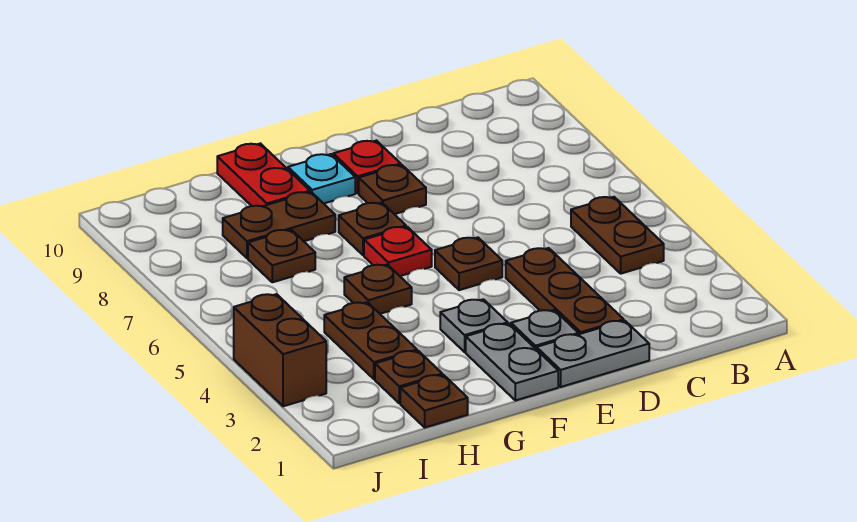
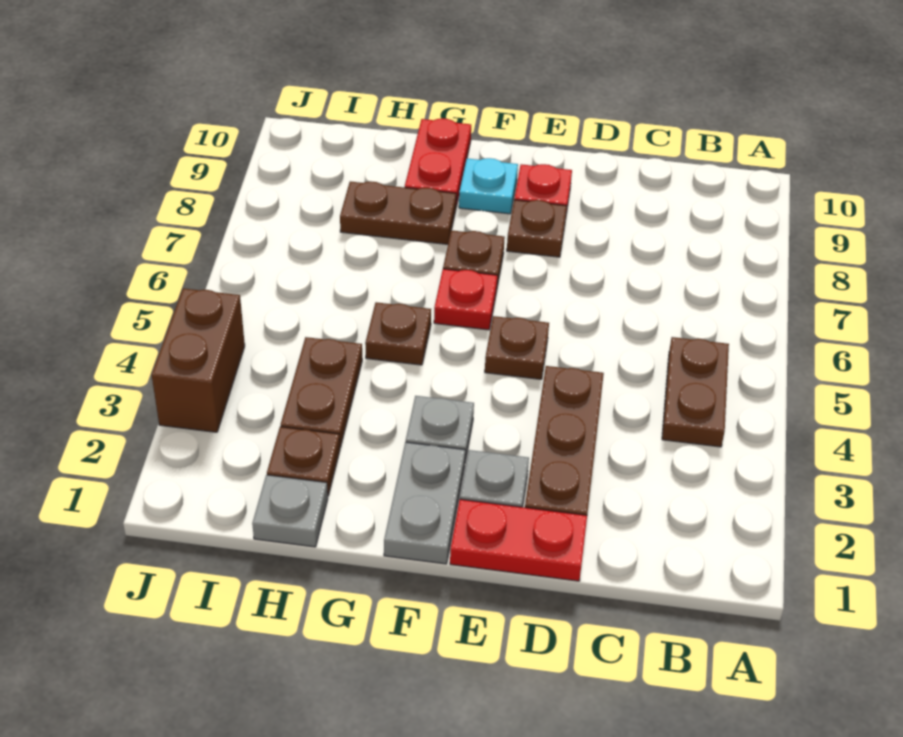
grey 1x2 plate [536,321,649,387] -> red 1x2 plate [450,499,587,581]
brown 1x1 plate [400,375,468,427] -> grey 1x1 plate [252,475,328,547]
brown 1x1 plate [248,230,315,282] -> none

